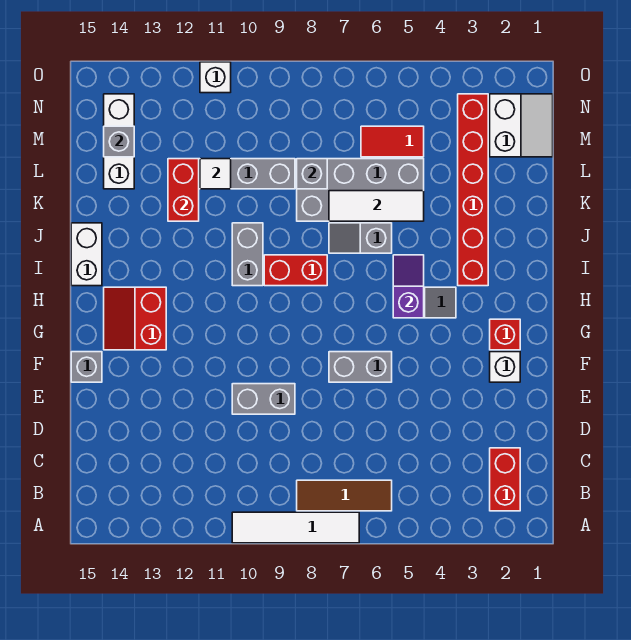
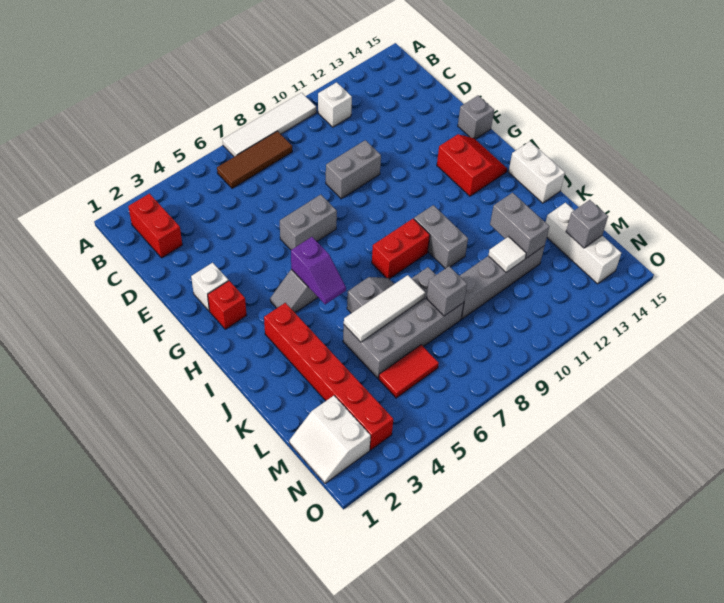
red 1x2 brick [168,159,199,221] -> grey 1x2 brick [490,193,549,258]
white 1x1 brick [200,62,231,93] -> white 1x1 brick moved to [318,82,352,127]

